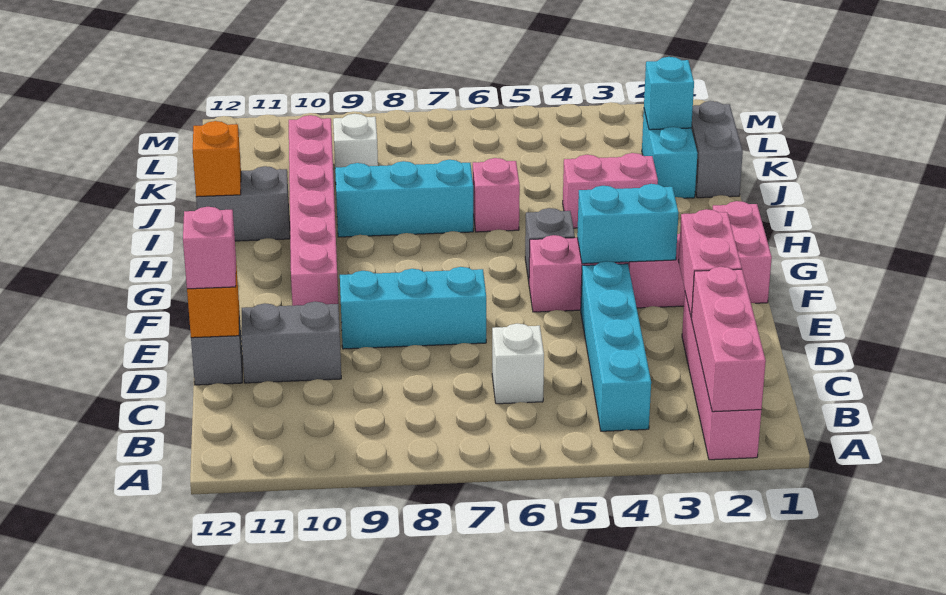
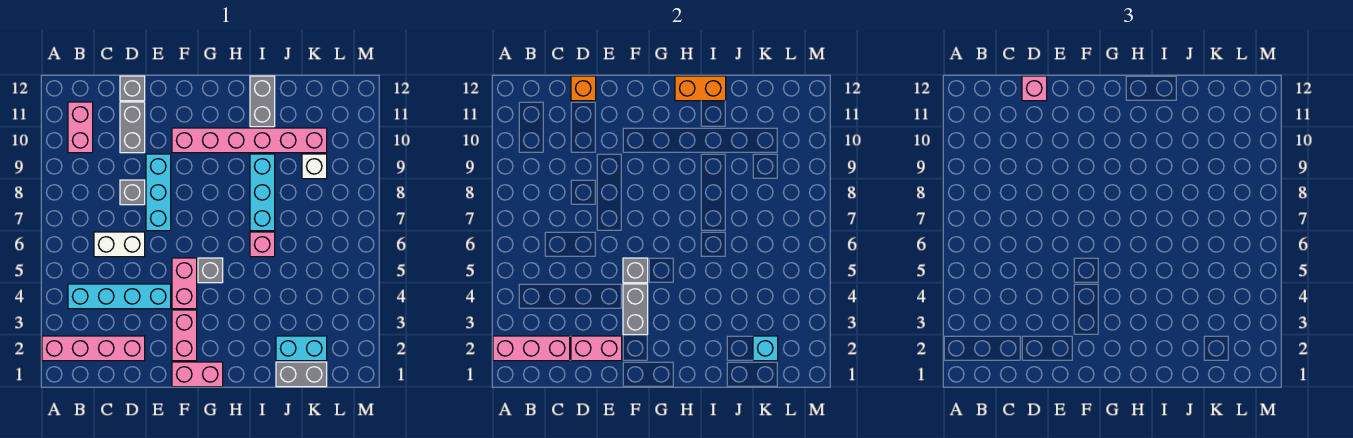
white 1x1 brick [492,324,544,404] -> white 1x2 brick [94,232,145,257]
none -> grey 1x1 brick [120,180,145,205]
cyan 1x2 brick [577,184,679,264] -> grey 1x2 brick [623,284,648,335]
none -> grey 1x1 brick [623,258,648,283]
pink 1x2 brick [563,153,658,228] -> pink 1x2 brick moved to [68,102,93,153]
orange 1x1 brick [193,121,241,197] -> orange 1x2 brick [675,76,726,101]

